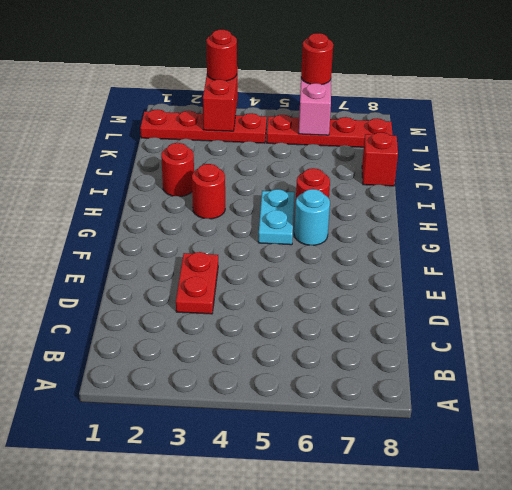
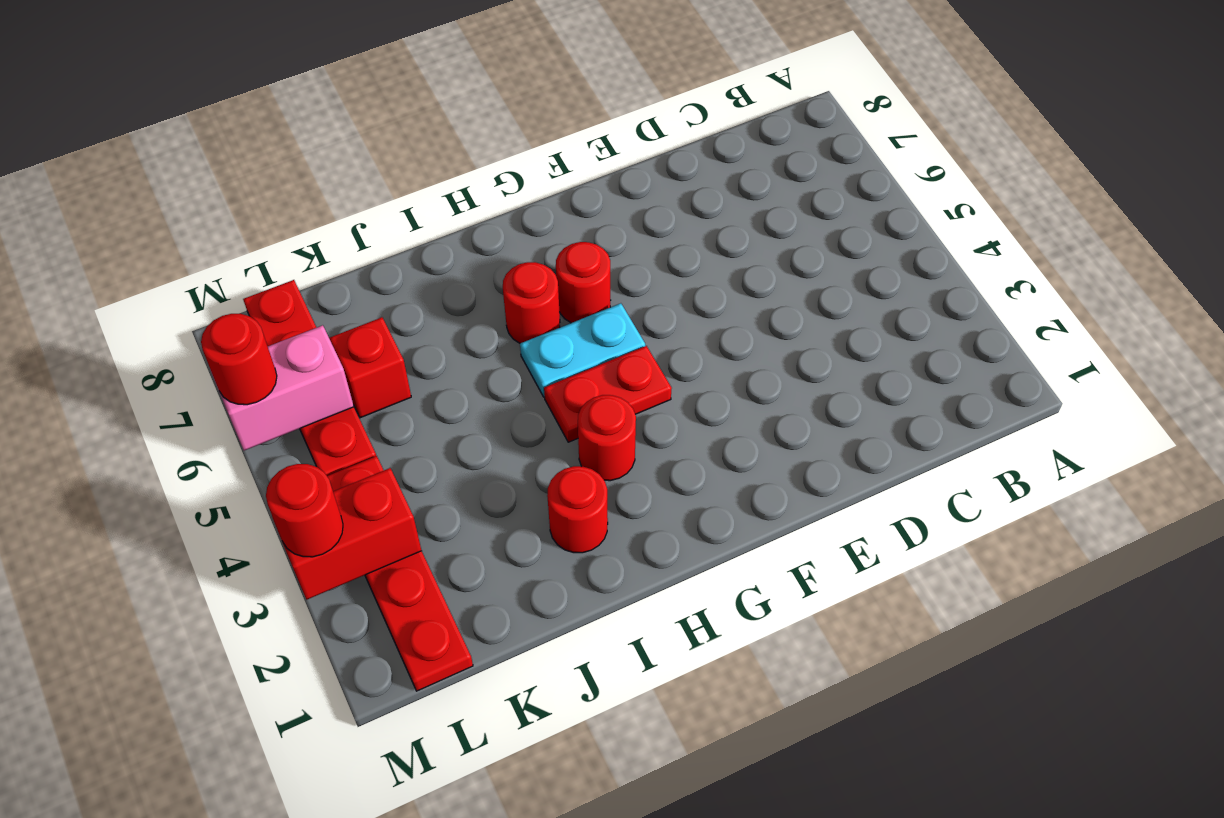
red 1x2 plate [176,252,218,314] -> red 1x2 plate moved to [544,346,672,442]
cyan 1x1 round brick [294,189,330,245] -> red 1x1 round brick [556,242,611,323]
red 1x1 brick [362,132,398,186] -> red 1x1 brick moved to [330,317,411,418]

